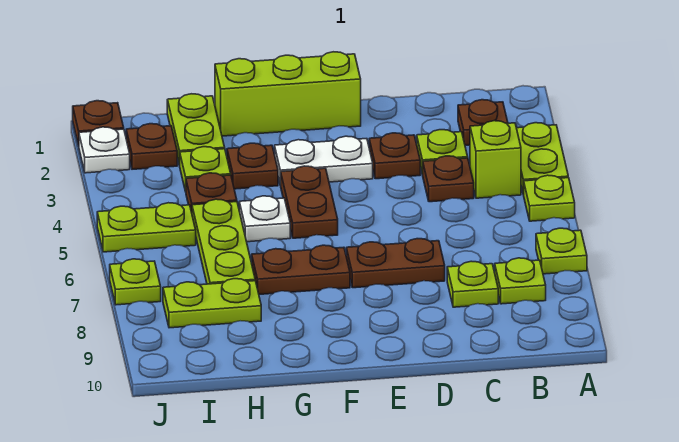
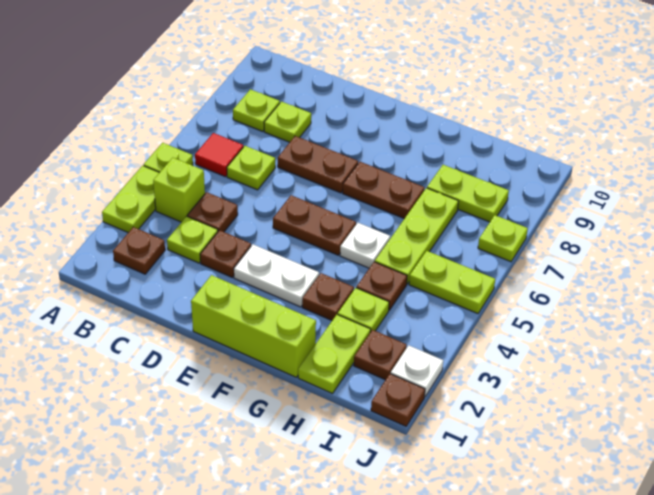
lime 1x1 plate [536,228,587,274] -> lime 1x1 plate moved to [227,146,275,190]
none -> red 1x1 tile [195,133,243,177]
brown 1x2 plate [281,166,338,238] -> brown 1x2 plate turned to [273,195,356,255]

